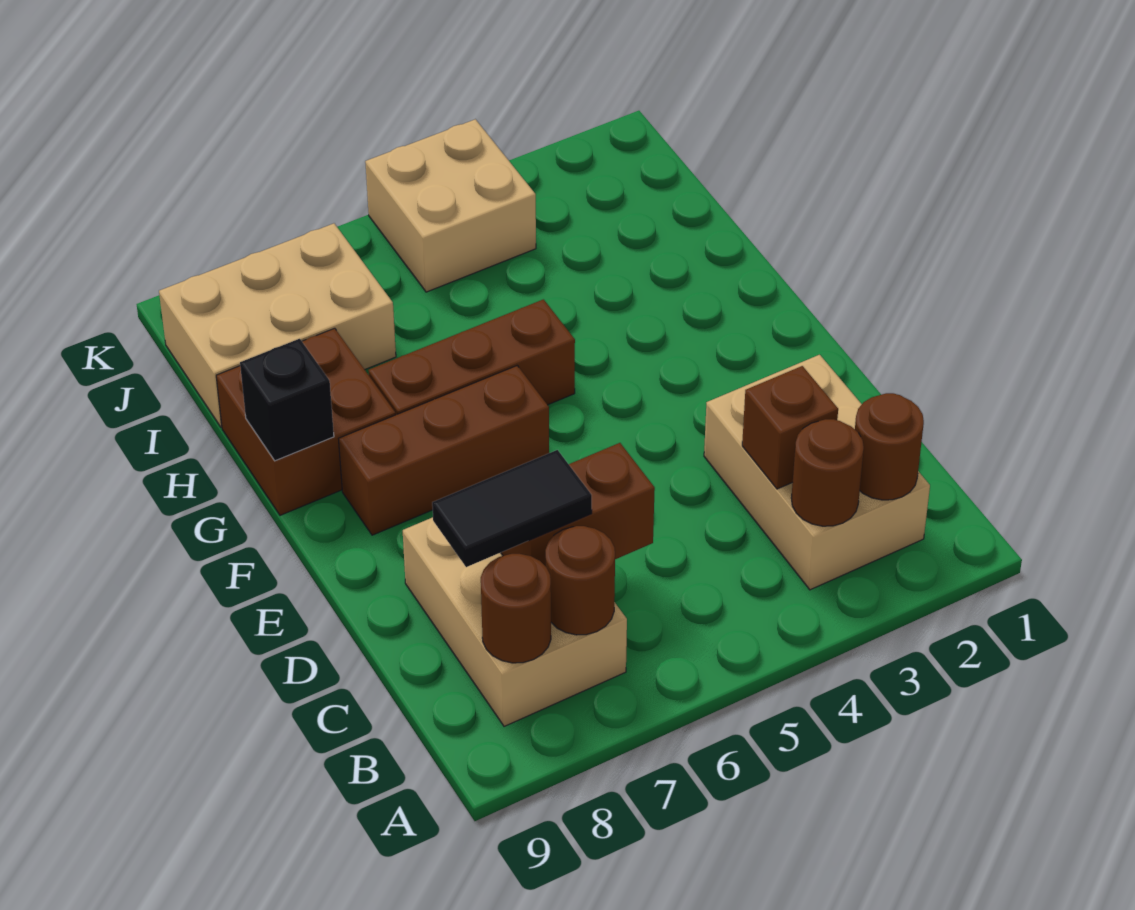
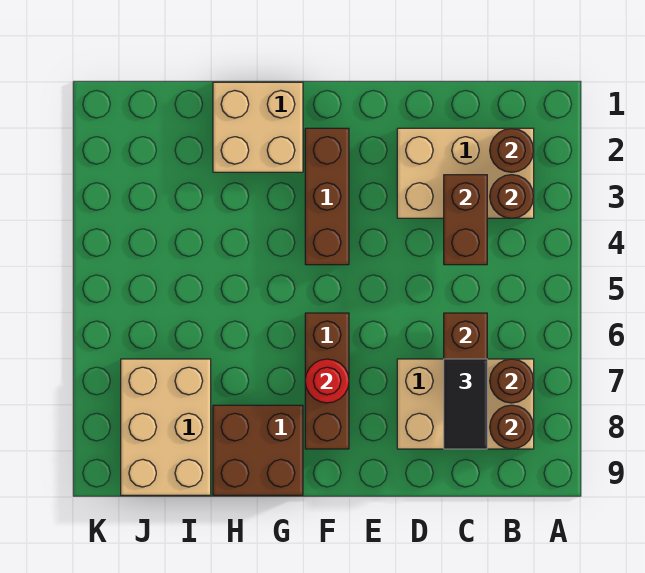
brown 1x1 brick [742,366,838,489] -> brown 1x2 brick [444,175,487,265]
none -> red 1x1 round brick [305,359,349,403]
brown 1x3 brick [368,299,575,415] -> brown 1x3 brick moved to [305,128,349,265]
black 1x1 brick [240,339,334,461] -> none
tan 2x2 brick [365,119,536,292] -> tan 2x2 brick moved to [213,82,303,172]

